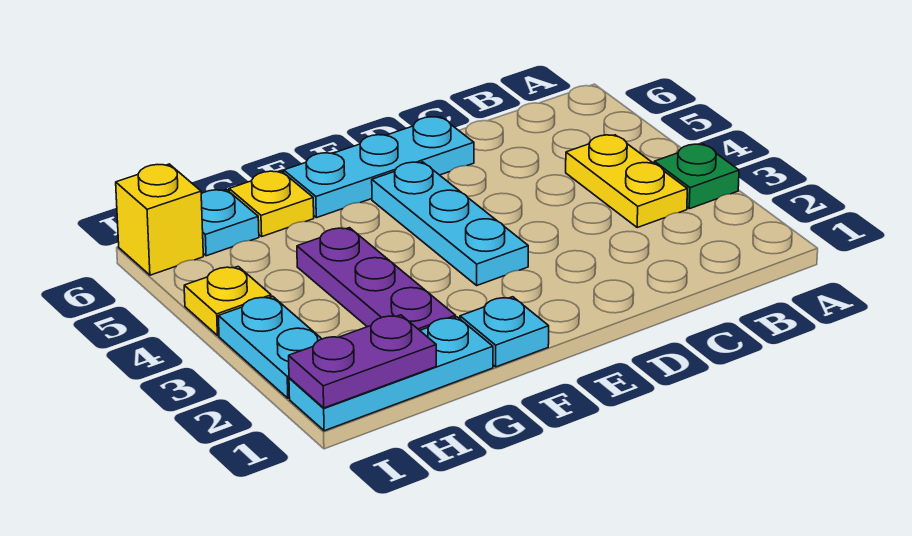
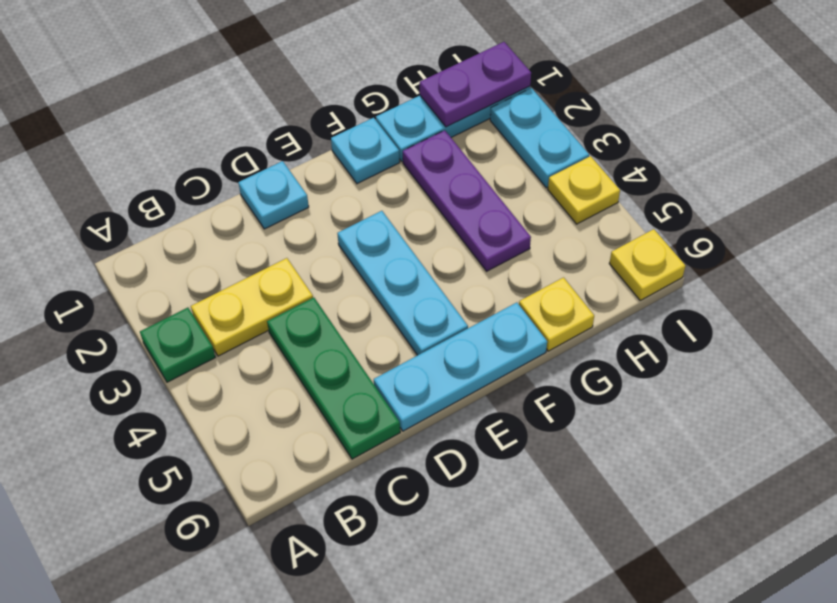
yellow 1x2 plate [566,135,687,227] -> yellow 1x2 plate turned to [191,258,313,356]
none -> green 1x3 plate [267,297,400,459]
cyan 1x1 plate [201,189,259,256] -> cyan 1x1 plate moved to [238,161,309,229]
yellow 1x1 brick [116,164,203,275] -> yellow 1x1 plate [609,229,685,300]

